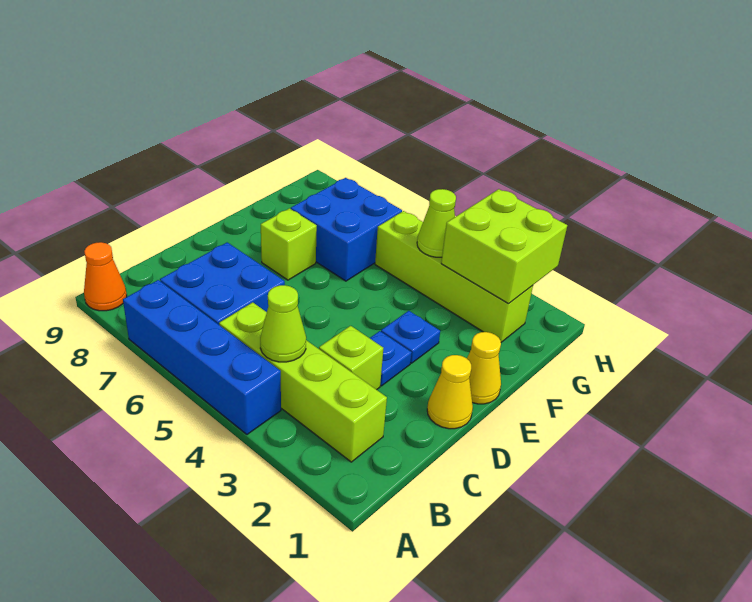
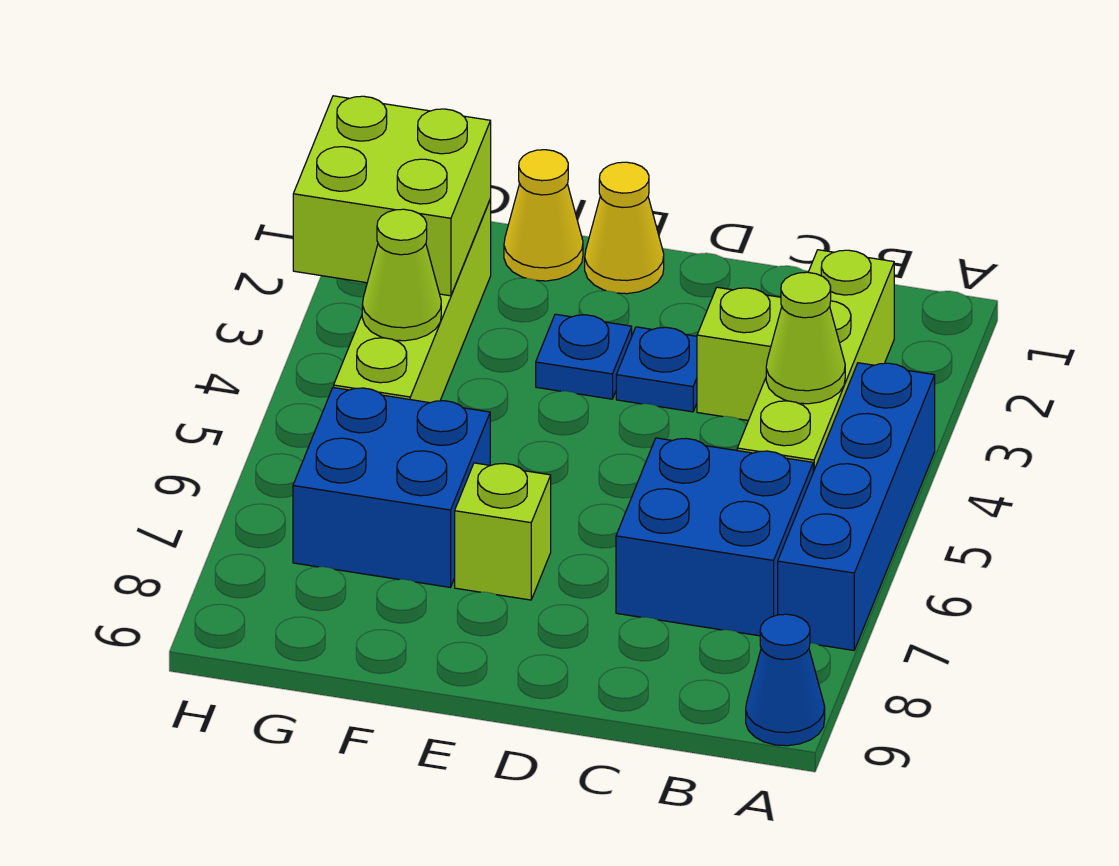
orange 1x1 cone [84,242,127,311] -> blue 1x1 cone [746,614,825,746]
yellow 1x1 cone [427,355,473,429] -> yellow 1x1 cone moved to [504,150,583,281]

